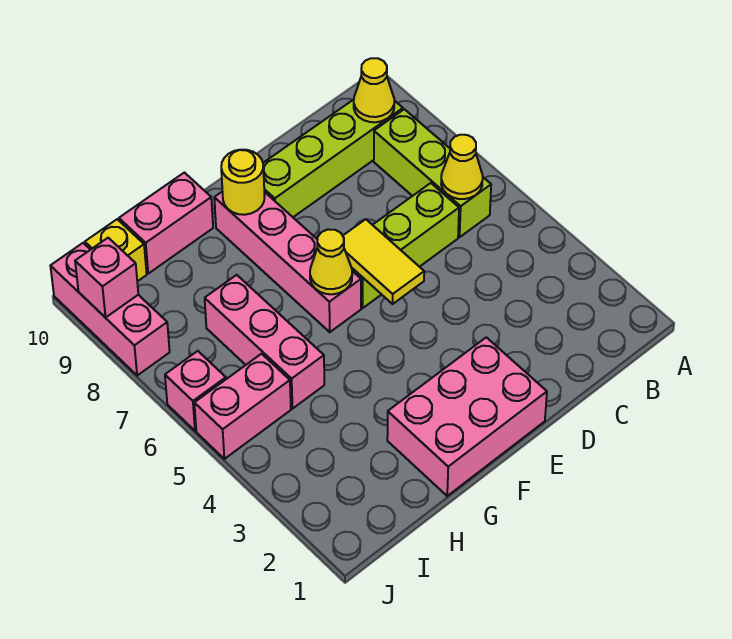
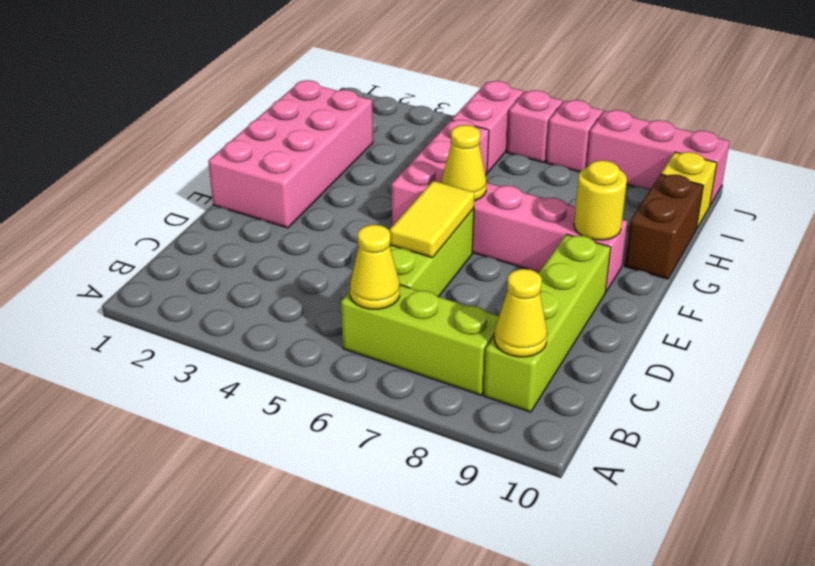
pink 2x3 brick [387,337,547,496] -> pink 2x4 brick [208,80,373,228]
yellow 1x2 tile [343,219,424,304] -> yellow 1x2 tile turned to [390,181,475,258]
pink 1x2 brick [119,173,213,273] -> brown 1x2 brick [625,174,703,279]
pink 1x3 brick [205,275,324,409] -> pink 1x3 brick turned to [392,120,489,226]
pink 1x1 brick [75,238,138,318] -> pink 1x1 brick moved to [546,100,603,172]

